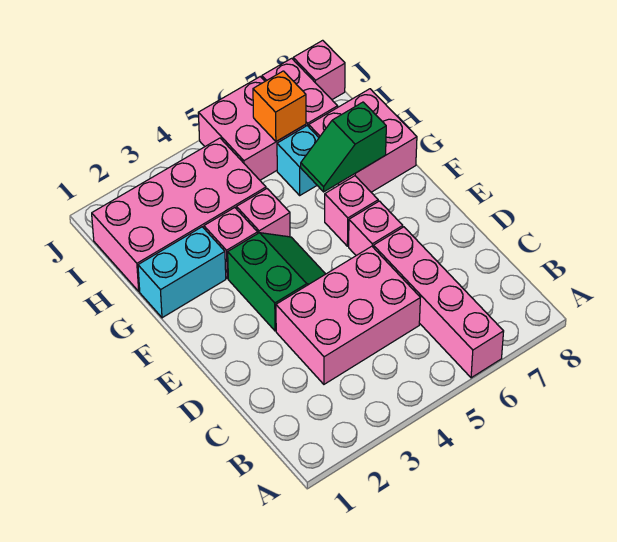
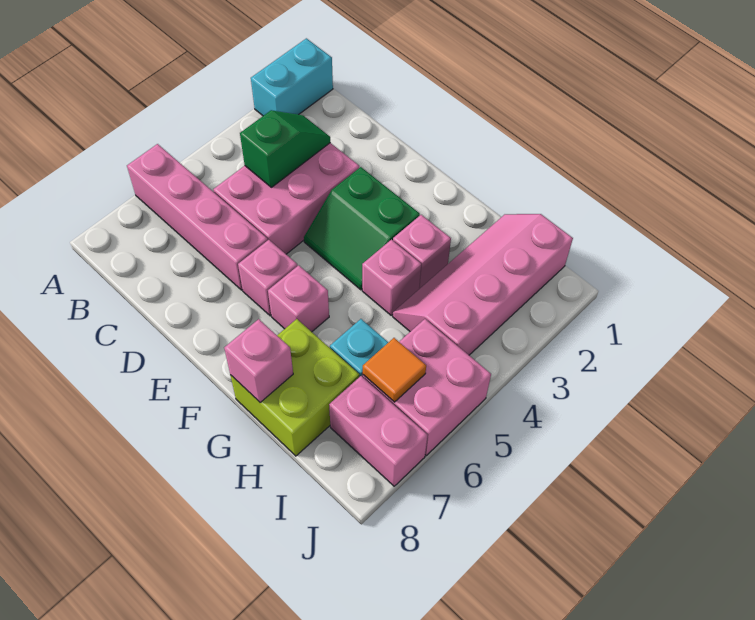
cyan 1x2 brick [138,227,226,318] -> cyan 1x2 brick moved to [251,38,333,116]
green 1x2 slope [301,102,386,192] -> green 1x2 slope moved to [240,110,330,187]
pink 2x2 brick [309,89,417,192] -> lime 2x2 brick [231,319,359,456]
pink 2x4 brick [92,138,266,291] -> pink 2x4 slope [393,214,573,355]
orange 1x1 brick [253,71,306,142] -> orange 1x1 tile [363,338,426,402]
pink 1x1 brick [293,40,345,100] -> pink 1x1 brick moved to [224,319,293,403]

